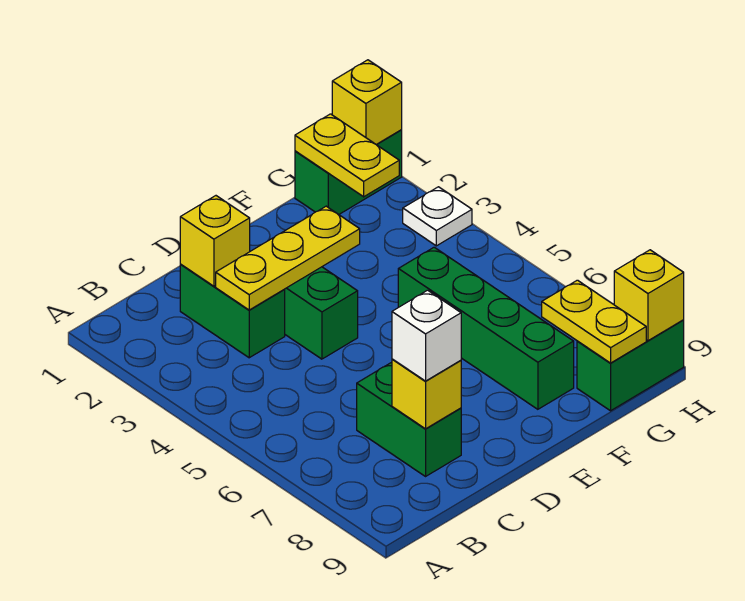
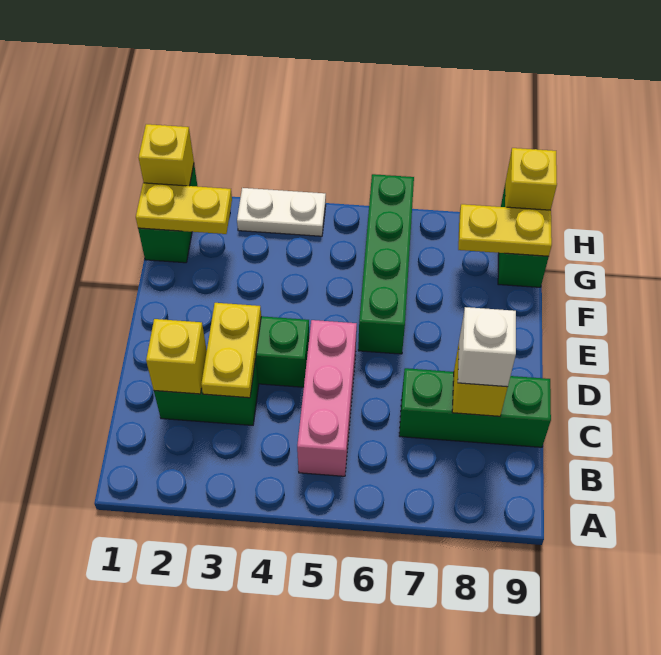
none -> pink 1x3 brick [297,320,357,476]
yellow 1x3 plate [216,206,360,310] -> yellow 1x2 plate [201,303,261,398]
green 1x2 brick [357,362,461,476] -> green 1x3 brick [399,368,551,447]
green 1x4 brick [398,247,574,409] -> green 1x4 brick turned to [358,174,414,354]
white 1x1 plate [403,187,472,246] -> white 1x2 plate [237,188,326,236]

